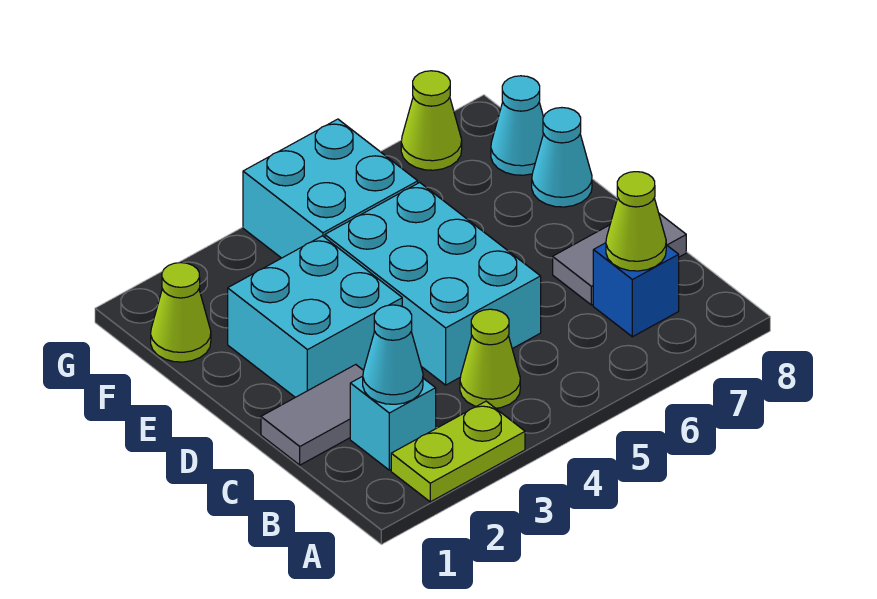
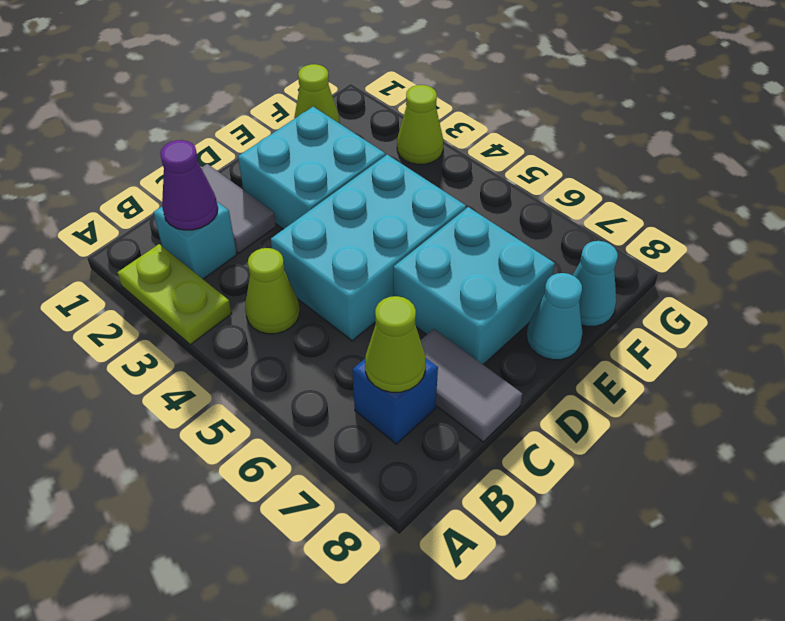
cyan 1x1 cone [363,305,423,404] -> purple 1x1 cone [160,140,218,230]
cyan 2x2 brick [243,119,418,258] -> cyan 2x2 brick moved to [393,207,555,365]
lime 1x1 cone [401,71,462,170] -> lime 1x1 cone moved to [397,85,443,164]

